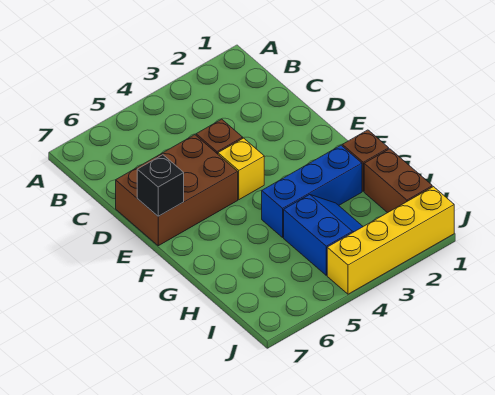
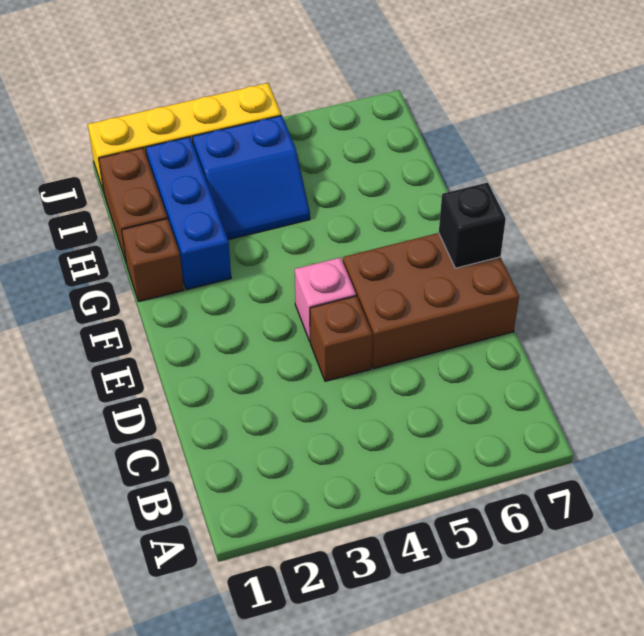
yellow 1x1 brick [218,138,264,200] -> pink 1x1 brick [295,257,356,341]
blue 1x3 brick [262,145,362,237] -> blue 1x3 brick turned to [146,137,231,290]
blue 2x2 slope [284,195,363,275] -> blue 2x2 slope turned to [192,115,310,240]

